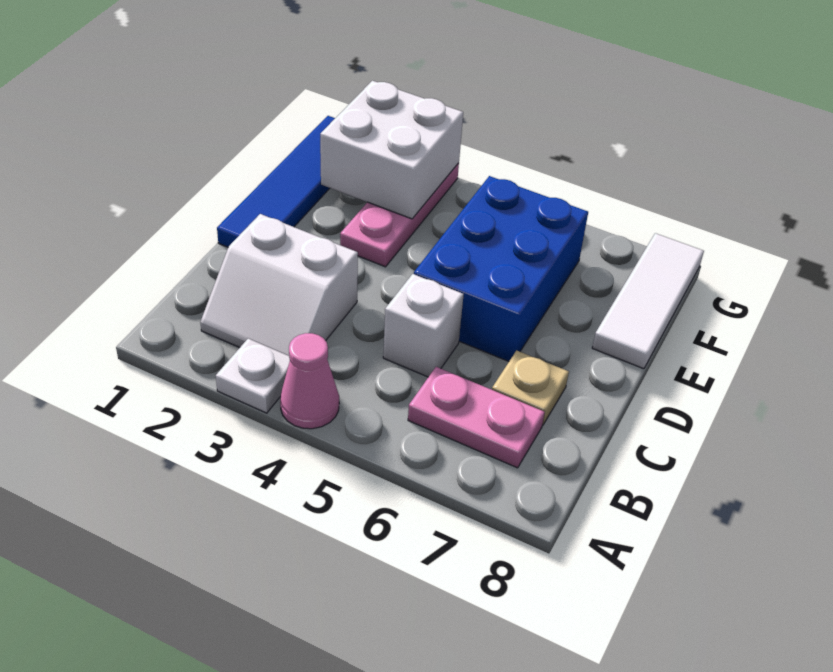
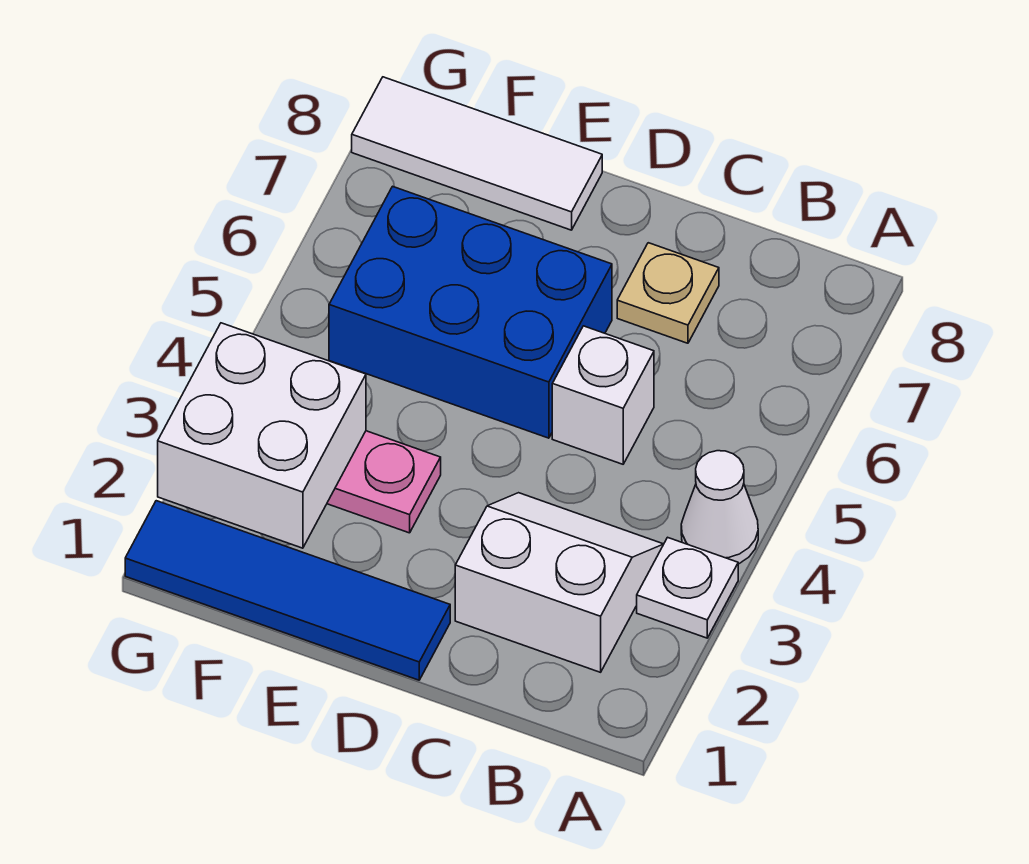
pink 1x1 cone [280,333,339,429] -> white 1x1 cone [681,451,758,564]
white 2x2 slope [200,214,358,356] -> white 2x2 slope turned to [455,493,664,672]
pink 1x2 plate [408,367,545,468] -> none

